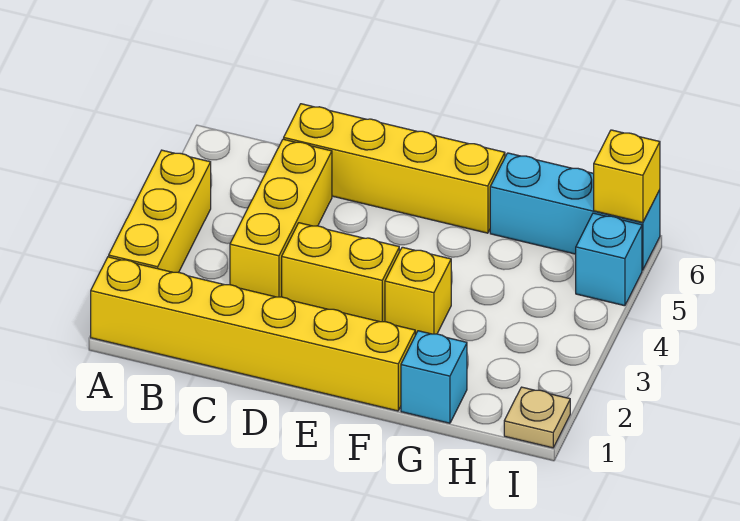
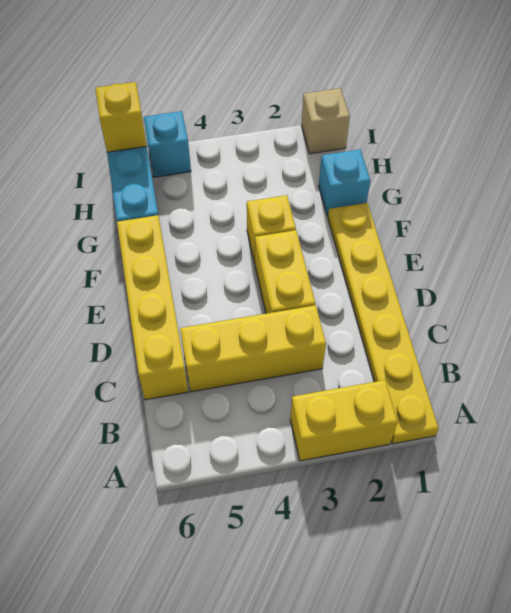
yellow 1x6 brick [91,257,415,411] -> yellow 1x6 plate [328,203,439,444]
yellow 1x3 brick [109,150,211,272] -> yellow 1x2 brick [290,380,397,461]
tan 1x1 plate [504,387,570,448] -> tan 1x1 brick [301,88,350,154]

